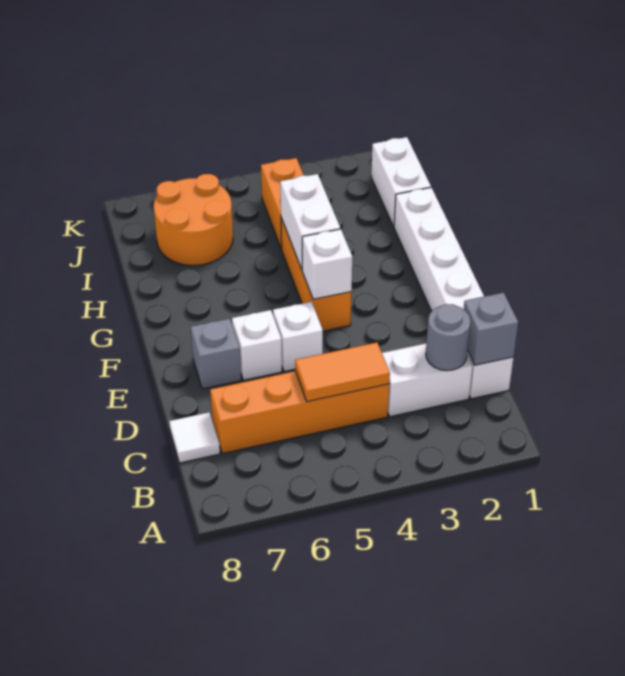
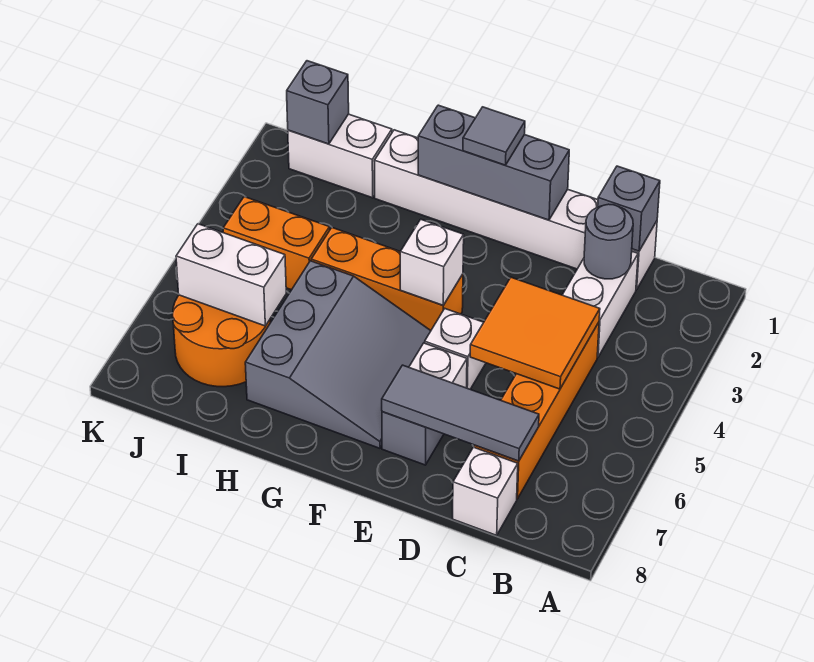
orange 1x2 tile [295,342,390,402] -> orange 2x2 tile [470,277,600,389]
none -> grey 1x3 tile [382,365,539,461]
white 1x1 tile [169,412,220,463] -> white 1x1 brick [453,447,518,535]
none -> grey 1x3 brick [418,105,569,220]
none -> grey 1x1 tile [463,107,525,165]
none -> grey 3x3 slope [245,261,431,448]
white 1x2 brick [280,174,340,270] -> white 1x2 brick moved to [176,224,286,326]
none -> grey 1x1 brick [287,61,349,144]

